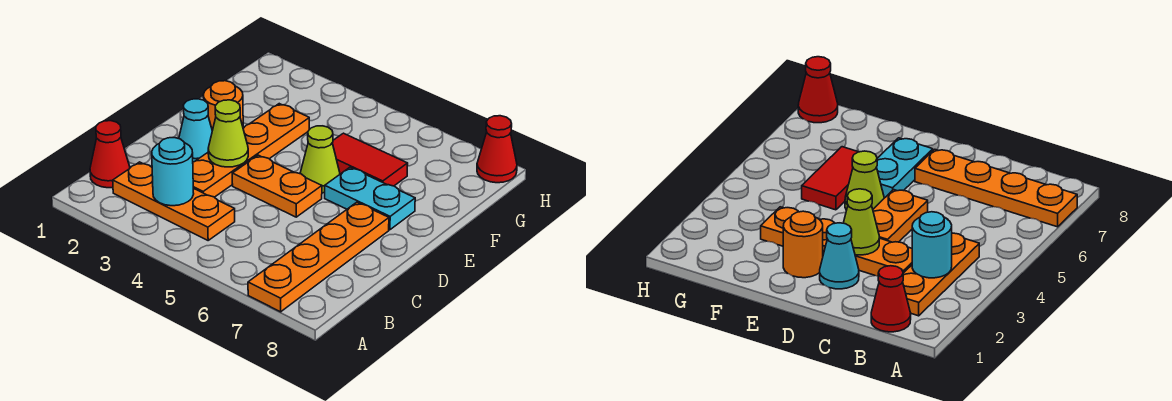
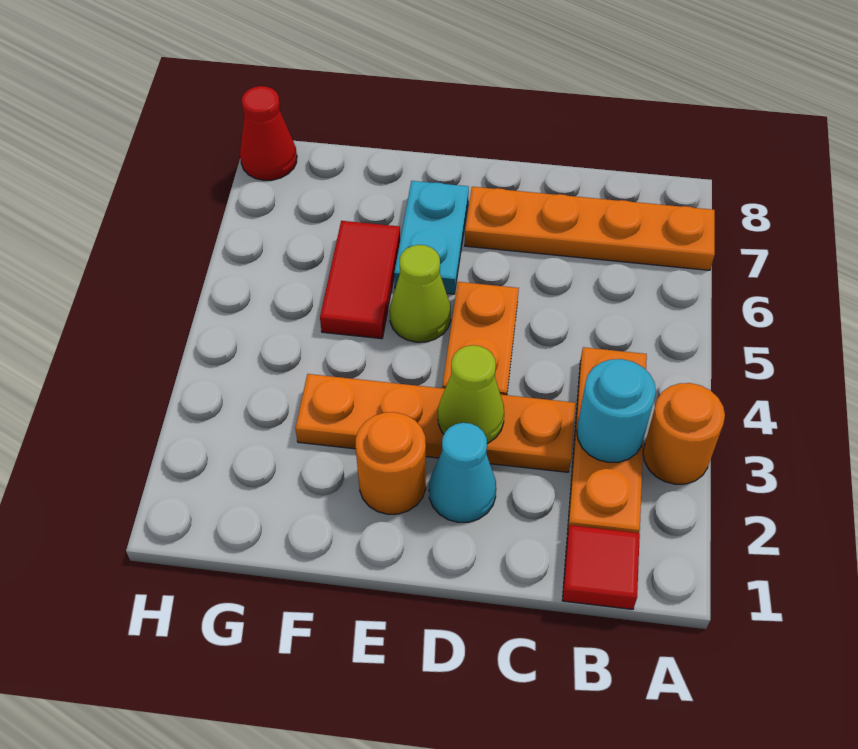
none -> orange 1x1 round brick [643,383,725,484]
red 1x1 cone [90,121,130,188] -> red 1x1 tile [562,525,640,609]

